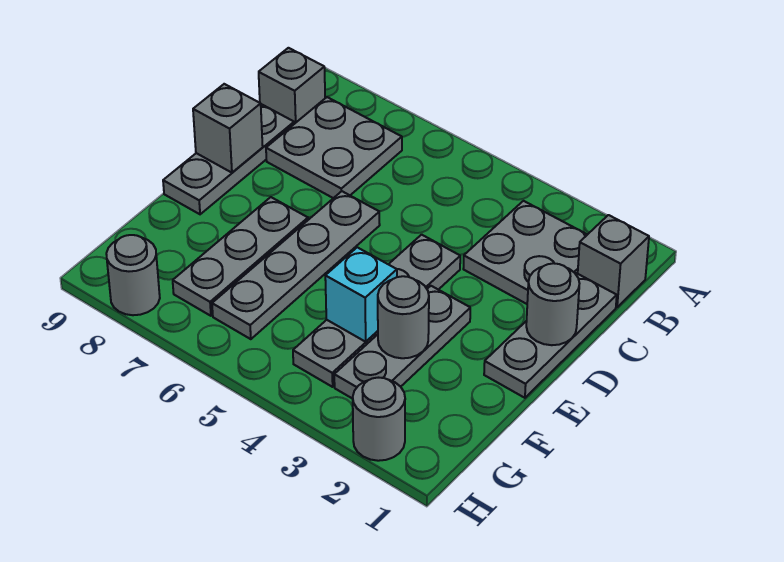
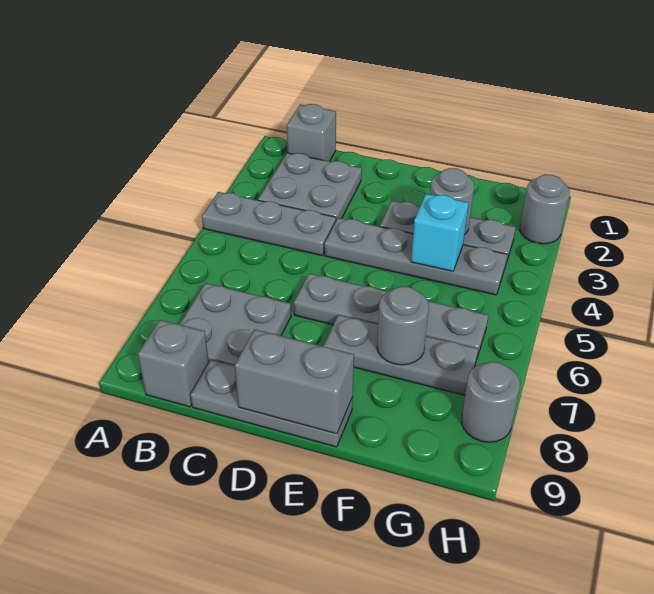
grey 1x3 plate [484,273,617,398] -> grey 1x3 plate moved to [202,192,336,256]
grey 1x1 round brick [526,263,580,345] -> grey 1x1 round brick moved to [377,286,429,365]
grey 1x1 brick [193,84,263,173] -> grey 1x2 brick [235,329,354,434]

